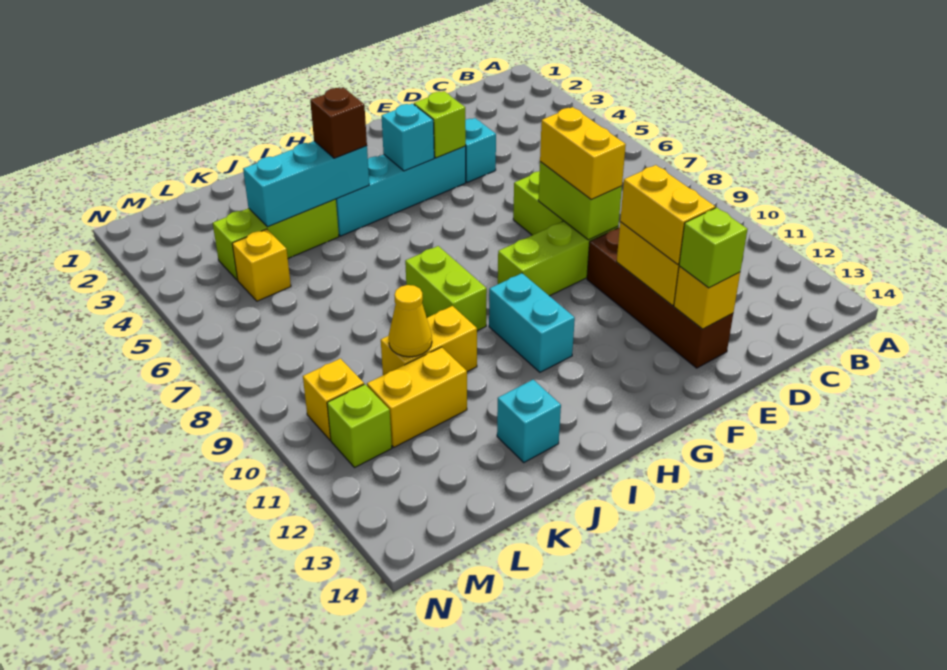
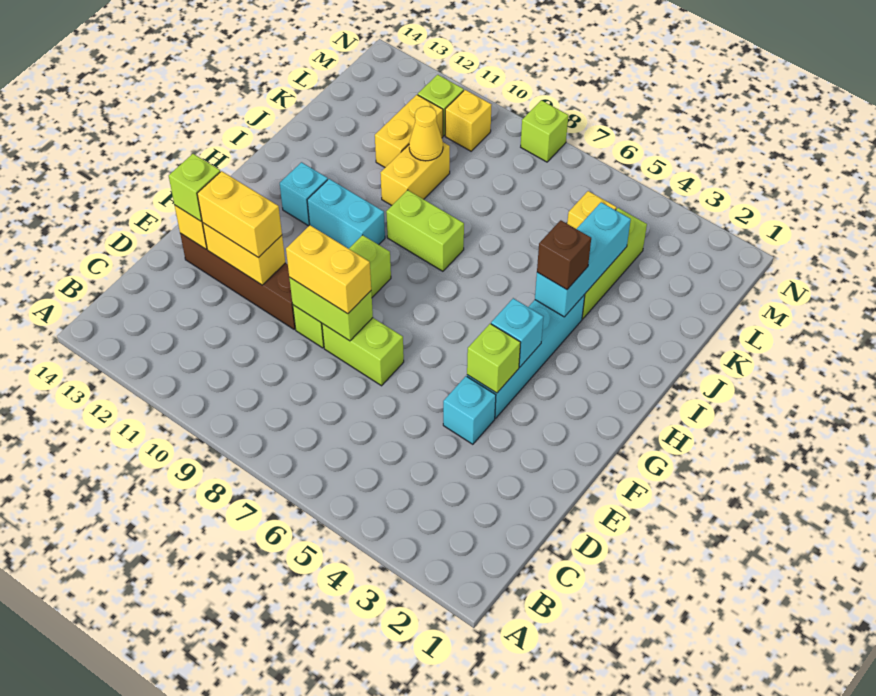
cyan 1x1 brick [497,380,561,462] -> cyan 1x1 brick moved to [280,162,328,226]
none -> lime 1x1 brick [521,100,568,162]

